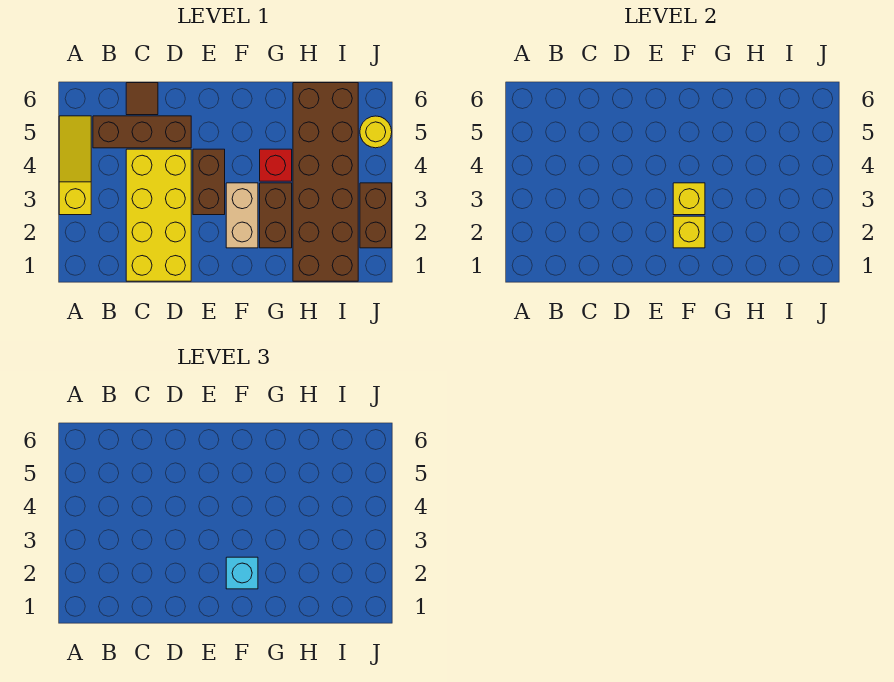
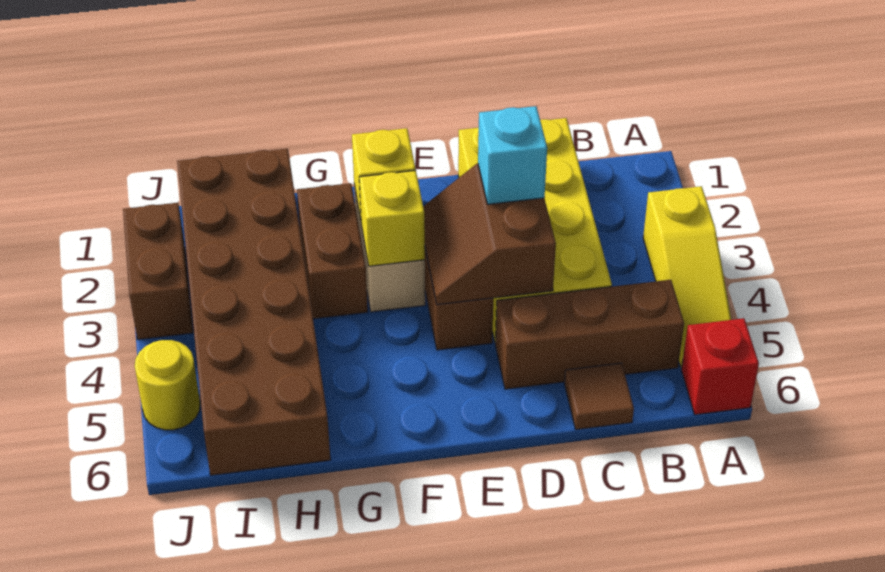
none -> brown 2x2 slope [423,164,556,305]
cyan 1x1 brick [226,557,258,589] -> cyan 1x1 brick moved to [478,106,547,204]
red 1x1 brick [260,149,292,181] -> red 1x1 brick moved to [681,318,759,415]

